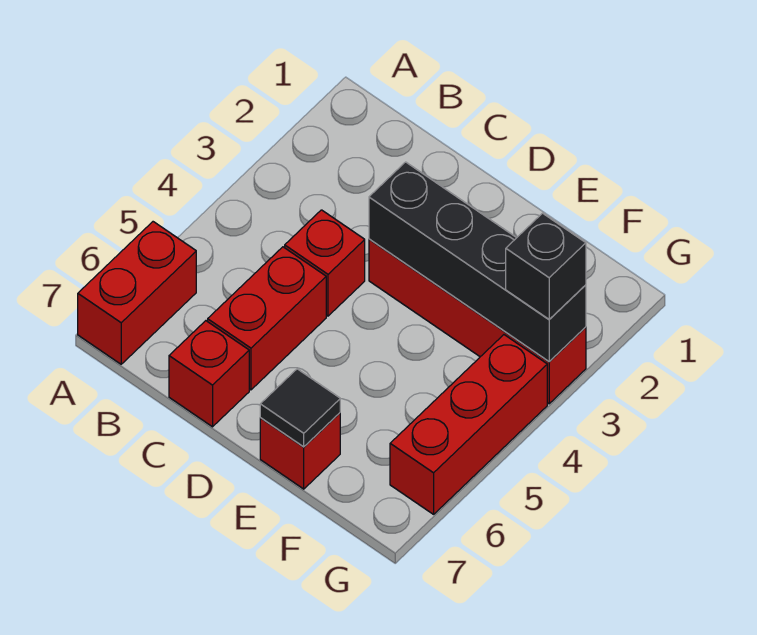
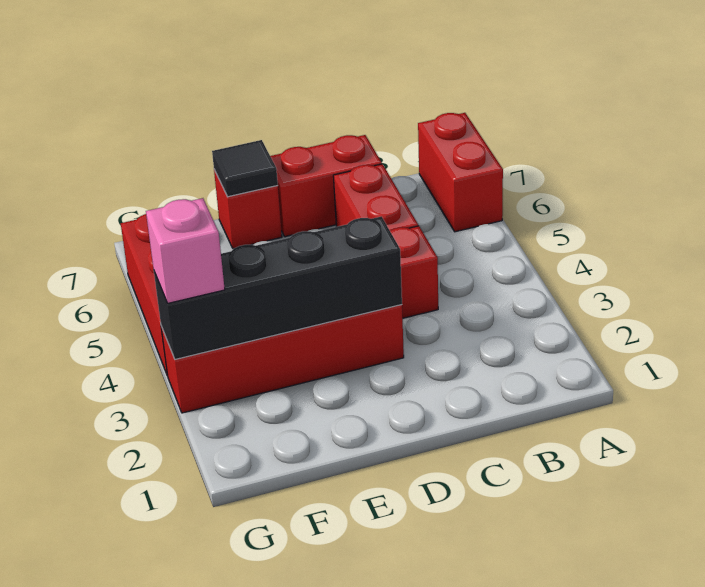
red 1x1 brick [169,321,249,427] -> red 1x2 brick [270,135,382,237]
black 1x1 brick [506,213,586,319] -> pink 1x1 brick [146,198,225,303]

